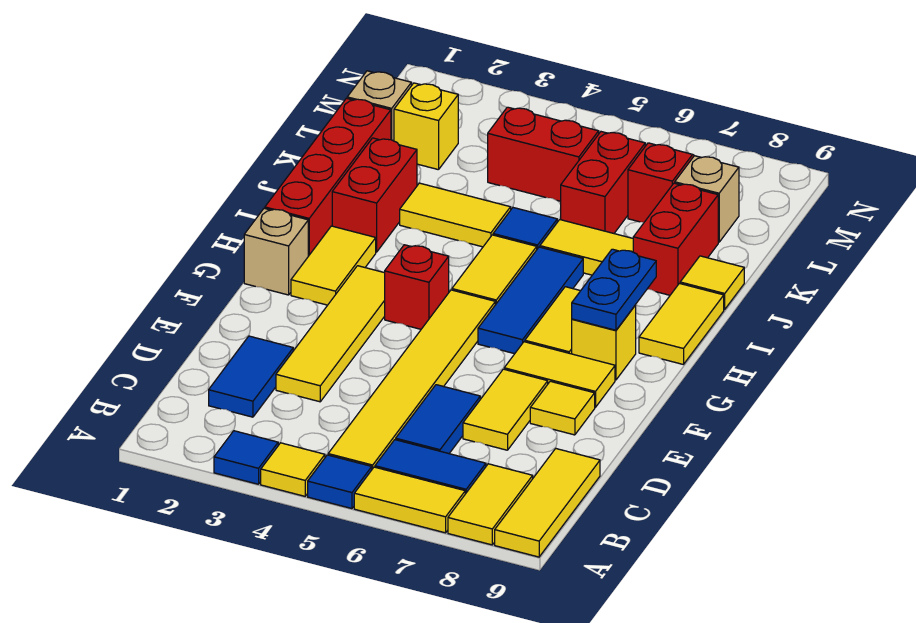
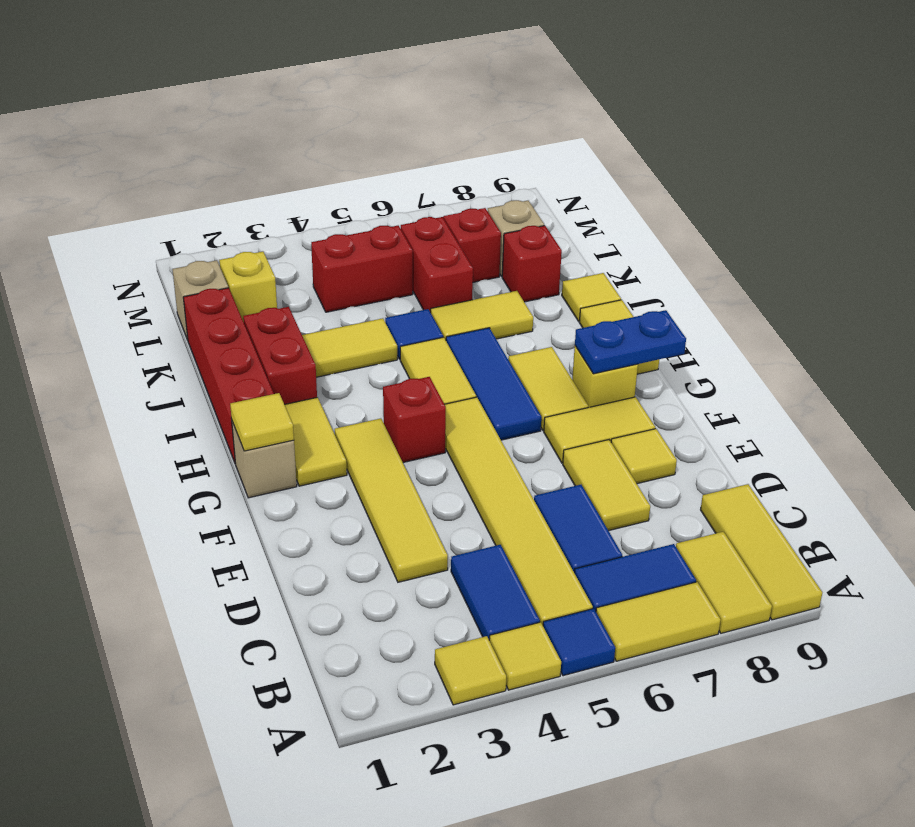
blue 1x1 tile [214,431,278,484] -> yellow 1x1 tile [435,636,506,705]
blue 1x2 tile [209,336,293,417] -> blue 1x2 tile moved to [451,545,540,639]
none -> yellow 1x1 tile [230,393,294,451]
blue 1x2 plate [572,249,656,330] -> blue 1x2 plate turned to [575,310,686,374]
red 1x2 brick [633,183,718,295] -> red 1x1 brick [502,226,562,302]

